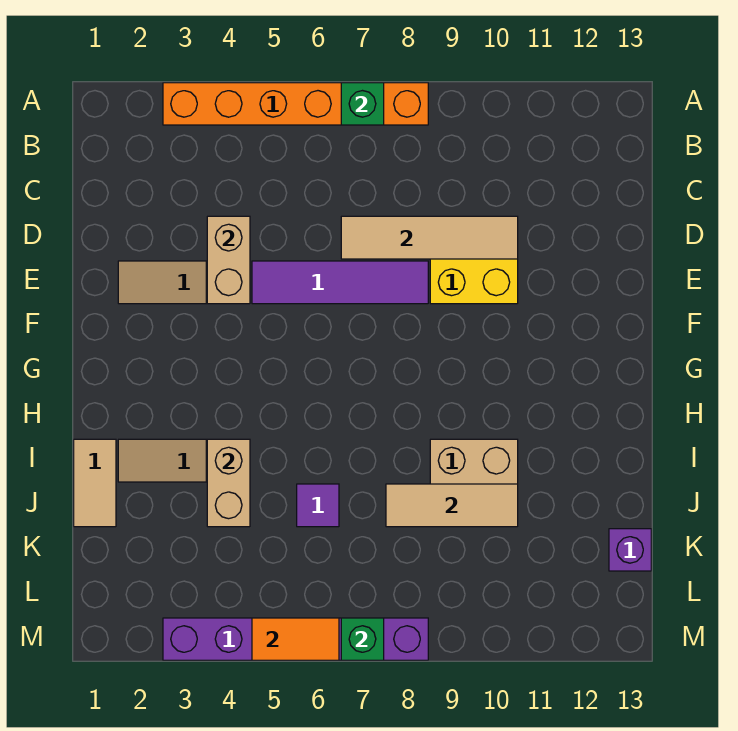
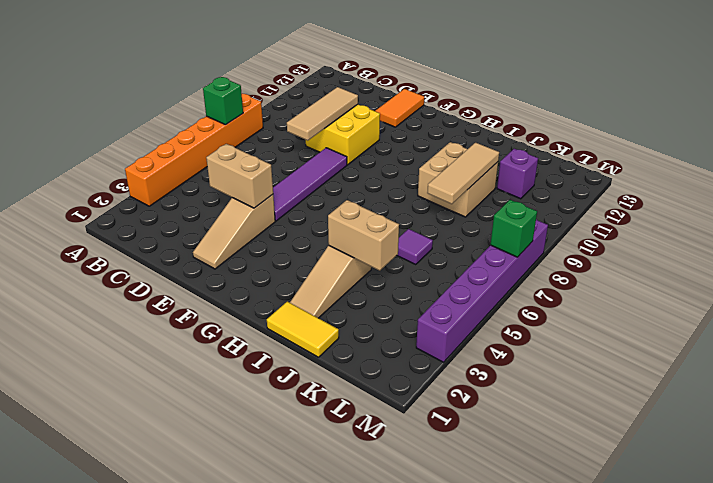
tan 1x4 tile [341,216,518,259] -> tan 1x3 tile [287,87,358,141]
tan 1x2 tile [74,439,116,527] -> yellow 1x2 tile [267,301,339,357]
purple 1x1 brick [609,529,651,571] -> purple 1x1 brick moved to [497,149,538,199]
orange 1x2 tile [252,618,339,660] -> orange 1x2 tile moved to [376,89,424,127]

